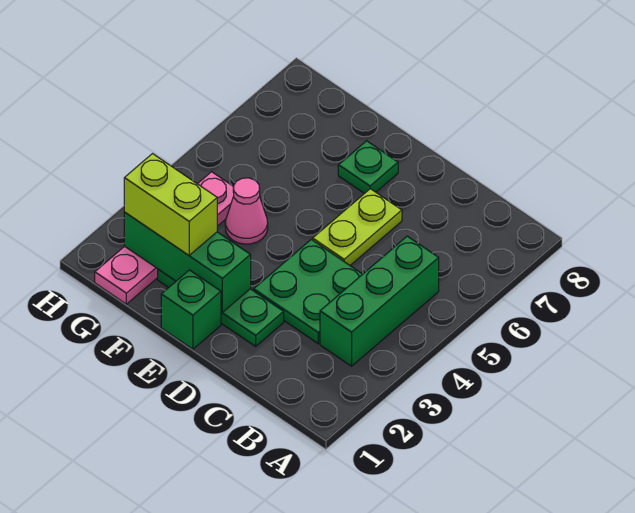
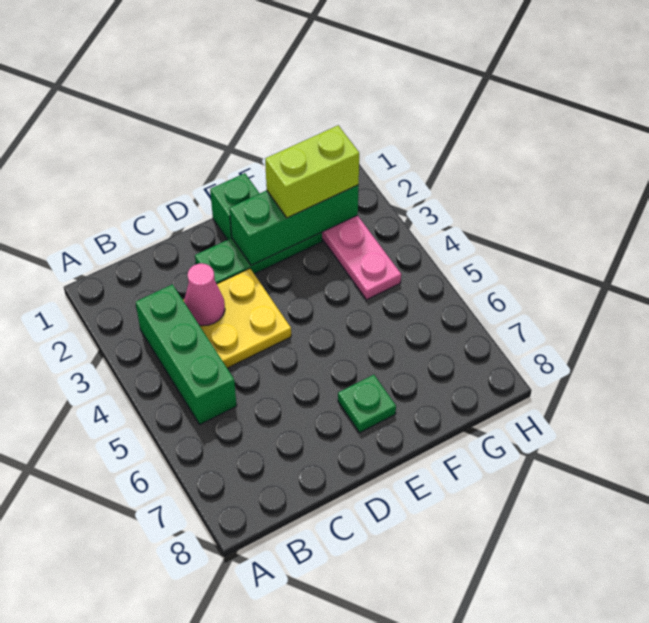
green 2x2 plate [254,239,362,344] -> yellow 2x2 plate [183,269,291,368]
lime 1x2 plate [313,189,402,265] -> none
pink 1x1 cone [225,178,268,244] -> pink 1x1 cone moved to [184,263,225,326]

